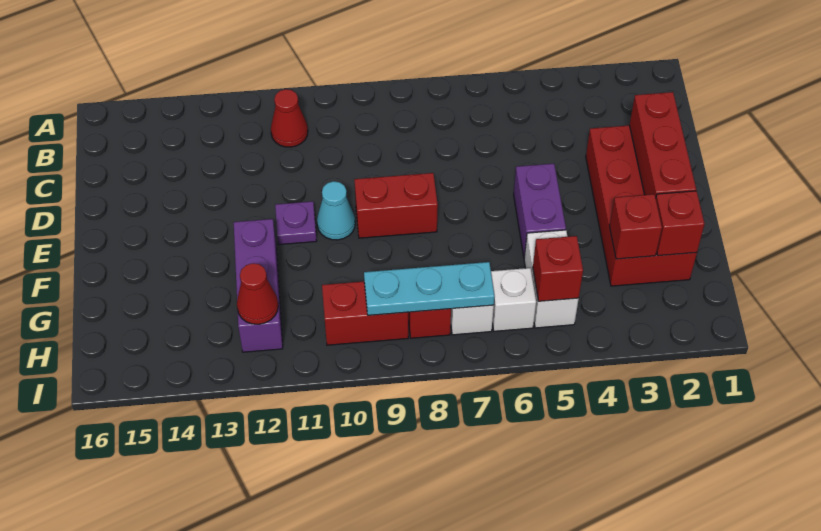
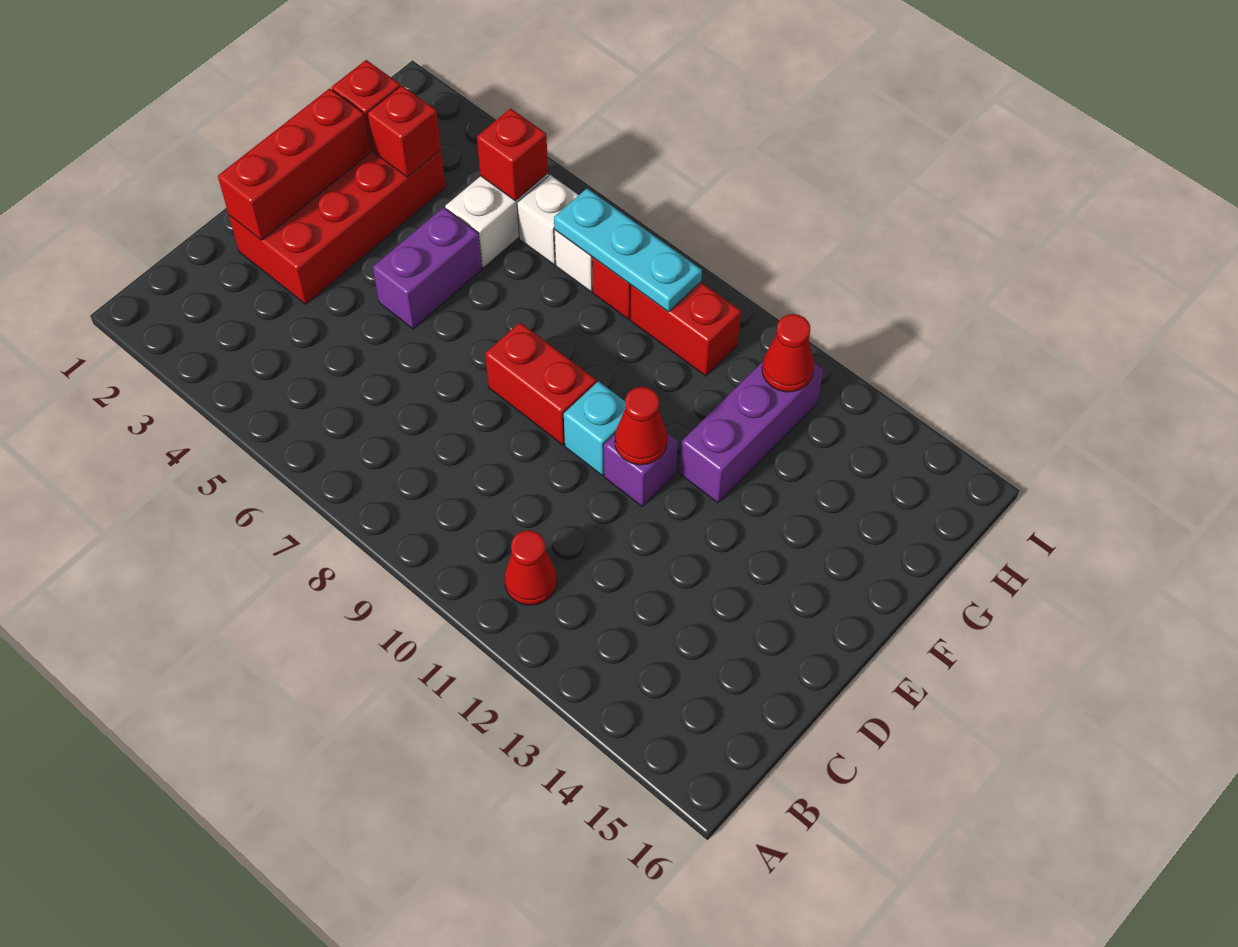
cyan 1x1 cone [317,181,355,240] -> cyan 1x1 brick [564,381,625,475]
purple 1x1 plate [275,201,317,245] -> purple 1x1 brick [604,433,678,506]
none -> red 1x1 cone [615,387,667,465]

